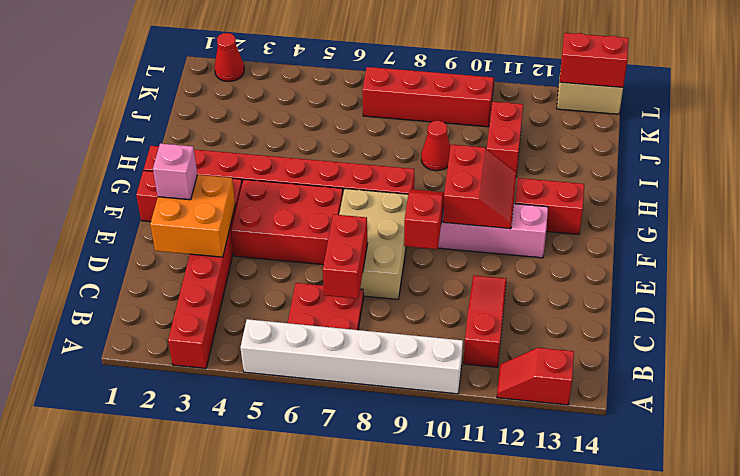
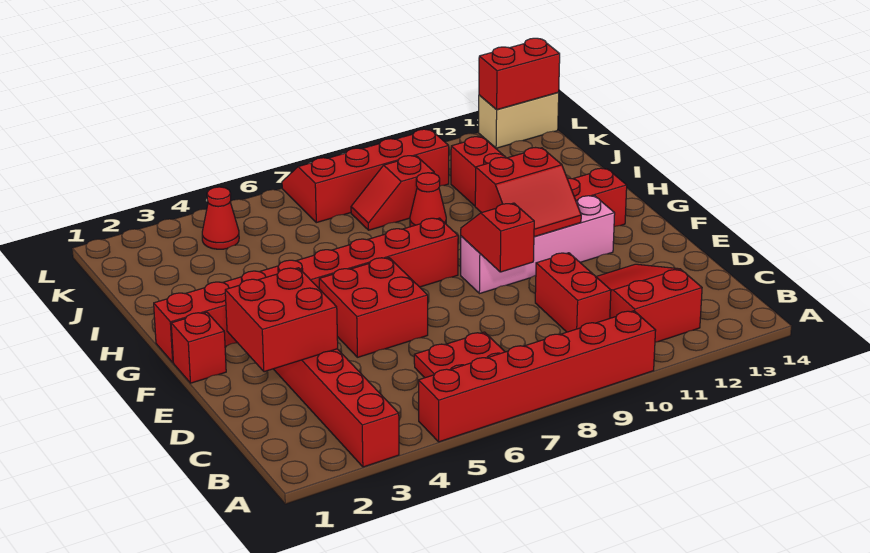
white 1x6 brick [240,319,463,394] -> red 1x6 brick [419,311,656,442]
red 1x2 slope [497,348,574,405] -> red 1x2 slope moved to [351,156,434,230]
red 1x3 slope [464,275,506,367] -> red 2x3 slope [596,264,702,342]
red 1x2 brick [323,214,368,299] -> red 1x2 brick moved to [535,253,611,332]
orange 2x2 brick [150,175,235,257] -> red 2x2 brick [225,268,338,372]
tan 2x3 brick [339,189,408,299] -> none
pink 1x1 brick [153,144,197,200] -> none
red 2x3 brick [231,179,343,265] -> red 2x2 brick [319,258,428,357]
red 2x2 slope [443,145,516,229] -> red 2x2 slope turned to [475,148,581,237]
red 1x1 cone [215,33,244,81] -> red 1x1 cone moved to [202,187,239,249]

